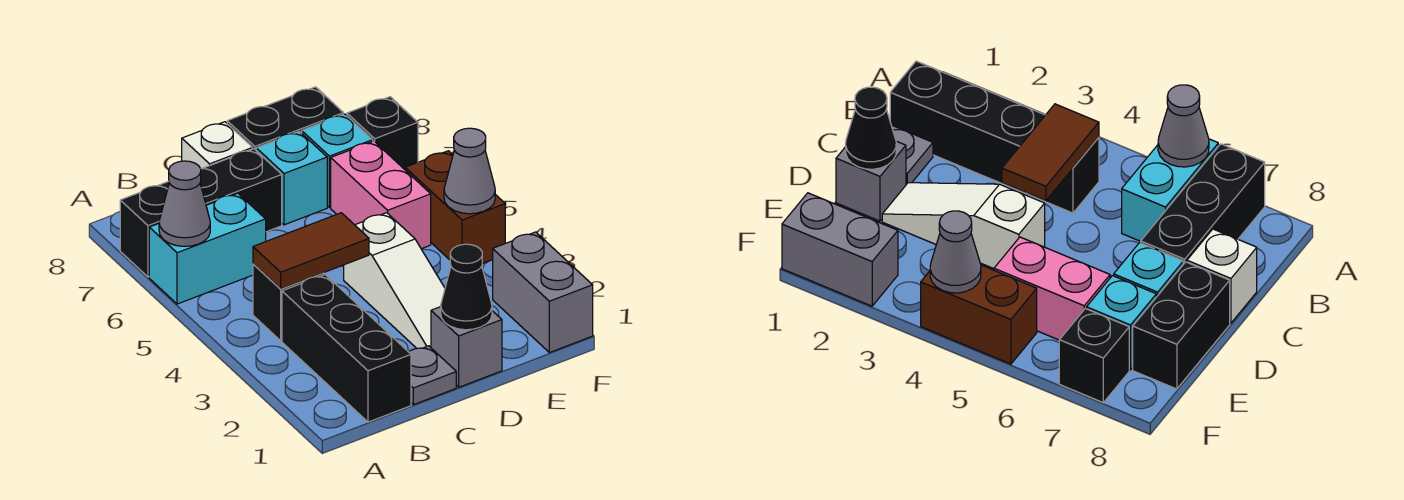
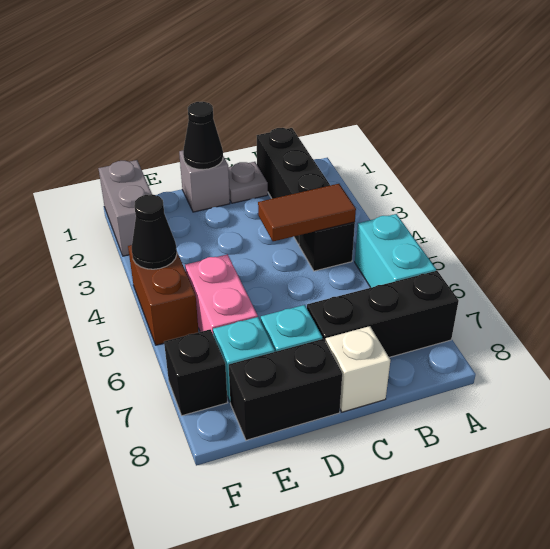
cyan 1x2 brick [149,193,266,304] -> cyan 1x2 brick turned to [355,214,436,288]
grey 1x1 cone [159,161,210,246] -> none
white 1x3 slope [344,213,445,348] -> none
grey 1x1 cone [444,128,495,214] -> black 1x1 cone [132,194,177,269]

